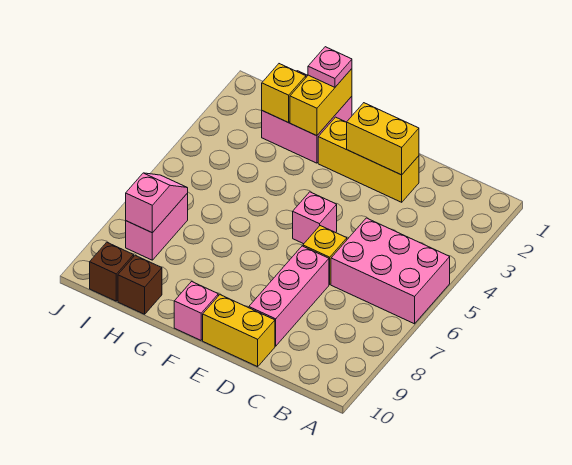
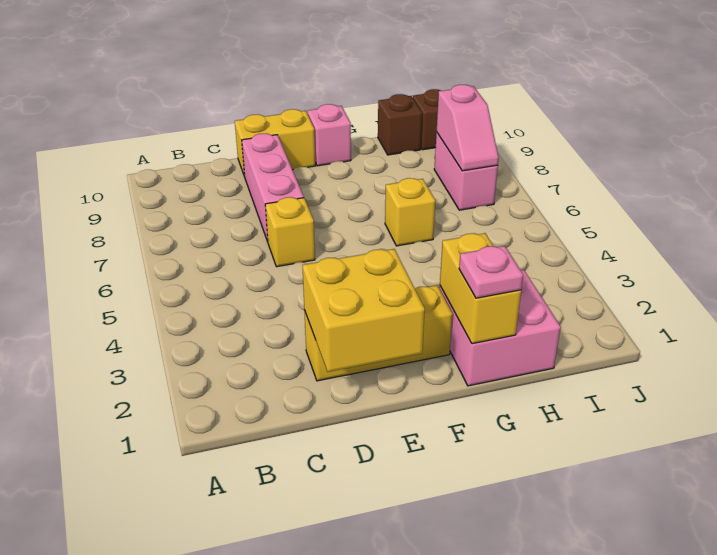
pink 2x3 brick [331,218,450,324] -> none
yellow 1x2 brick [347,103,419,175] -> yellow 2x2 brick [302,249,425,372]
pink 1x1 brick [293,192,337,244] -> none
yellow 1x1 brick [262,64,306,123] -> yellow 1x1 brick moved to [385,178,435,246]

